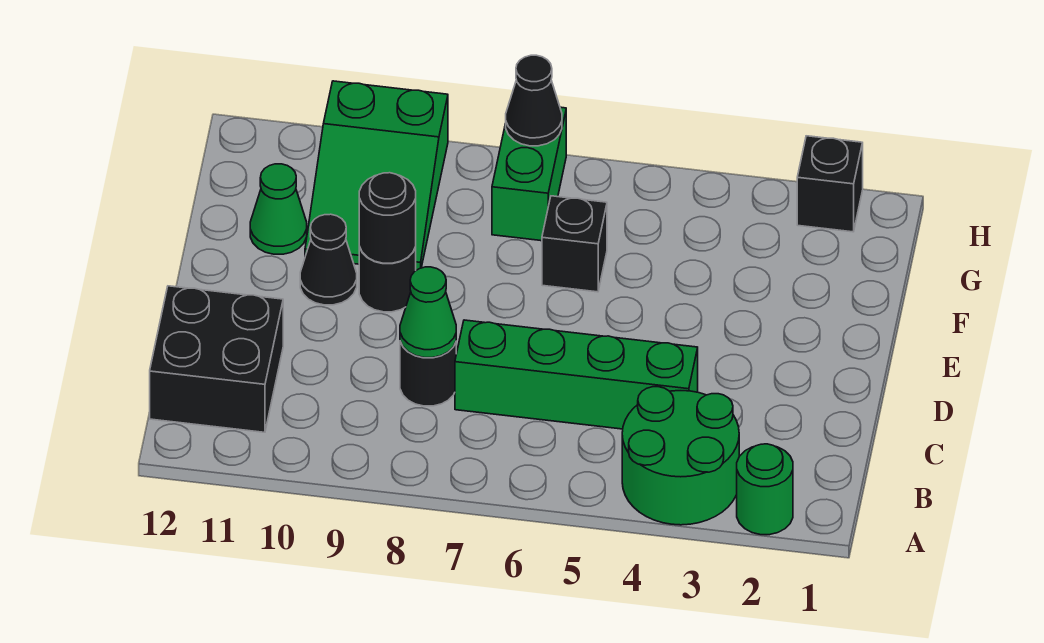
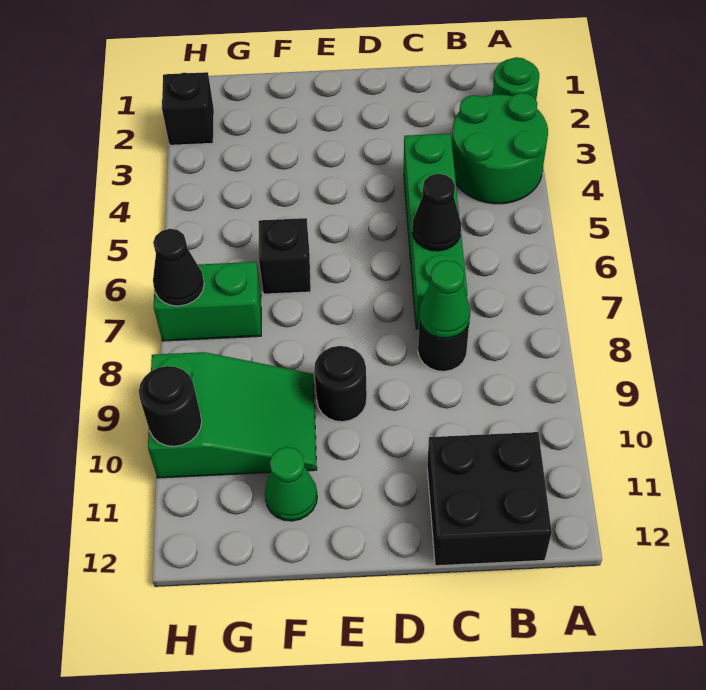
black 1x1 round brick [359,173,416,263] -> black 1x1 round brick moved to [139,366,202,446]
black 1x1 cone [300,214,357,305] -> black 1x1 cone moved to [412,174,461,251]

